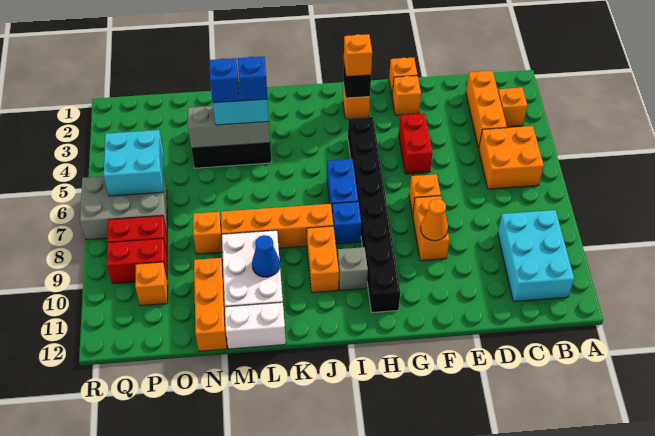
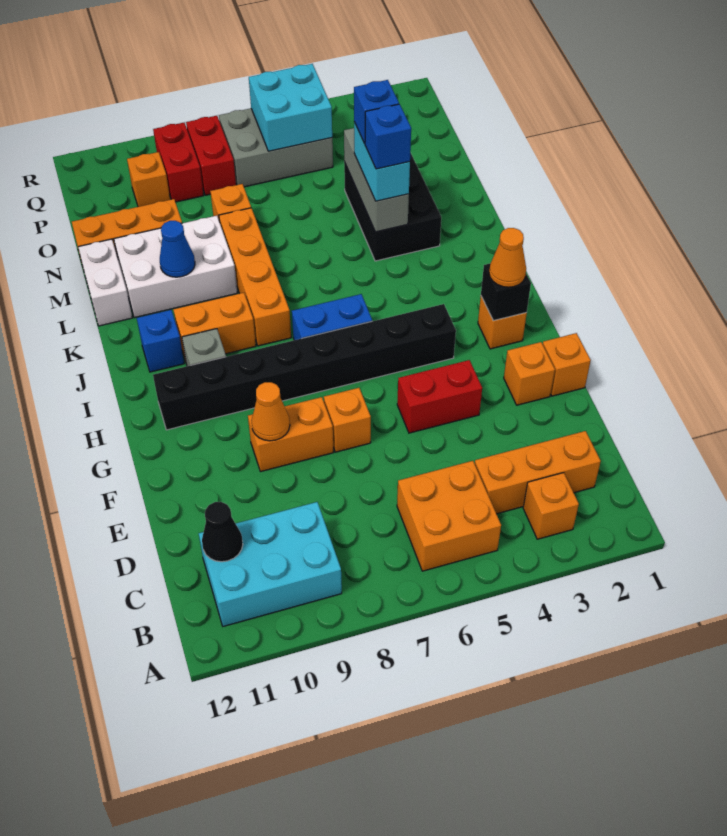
none -> black 1x1 cone [202,502,243,562]
orange 1x1 brick [344,34,372,76] -> orange 1x1 cone [489,228,526,287]
blue 1x1 brick [332,202,361,244] -> blue 1x1 brick moved to [137,310,184,372]
grey 2x3 brick [80,173,167,240] -> grey 2x3 brick turned to [219,108,333,187]

